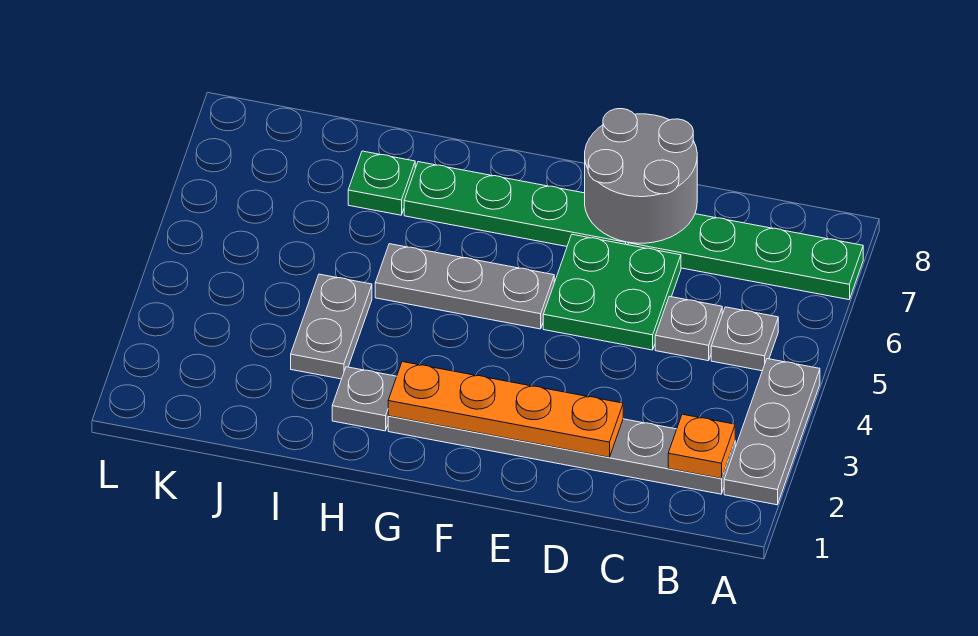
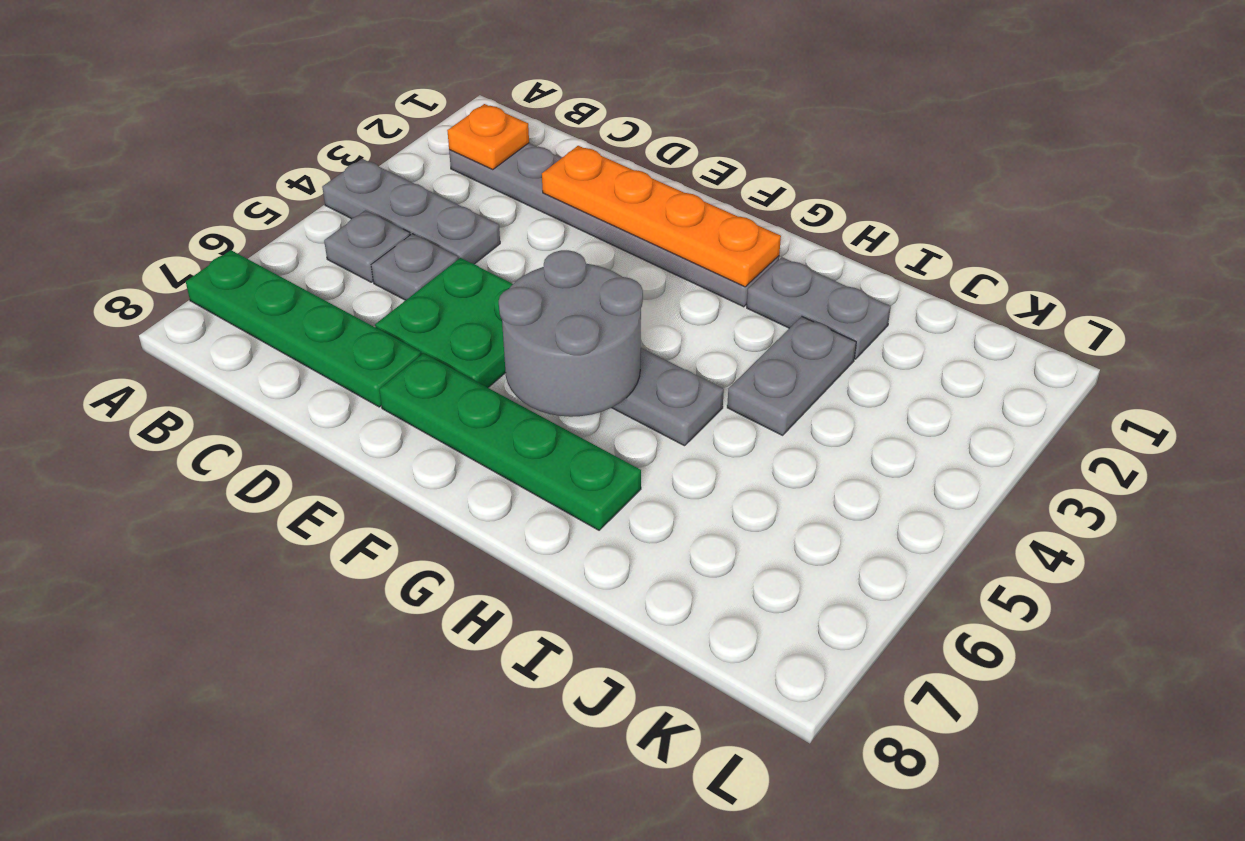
grey 1x3 plate [724,359,820,505] -> grey 1x3 plate turned to [322,159,500,264]
grey 2x2 round brick [585,109,697,243] -> grey 2x2 round brick moved to [499,250,643,417]
grey 1x1 plate [332,367,397,431] -> grey 1x2 plate [747,257,891,359]
green 1x1 plate [348,151,415,215] -> none

